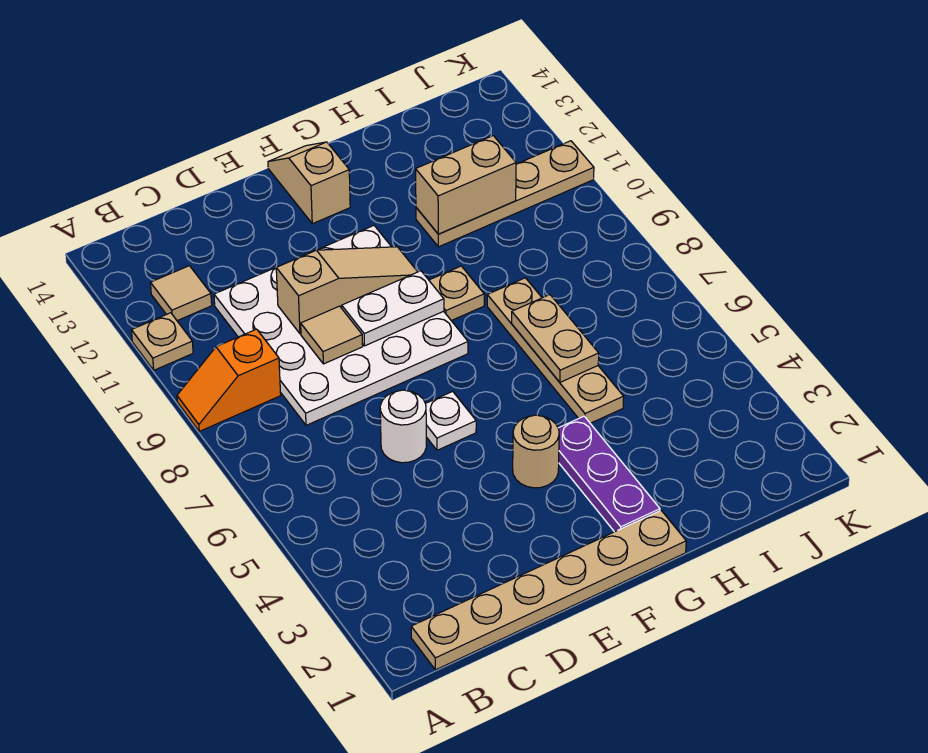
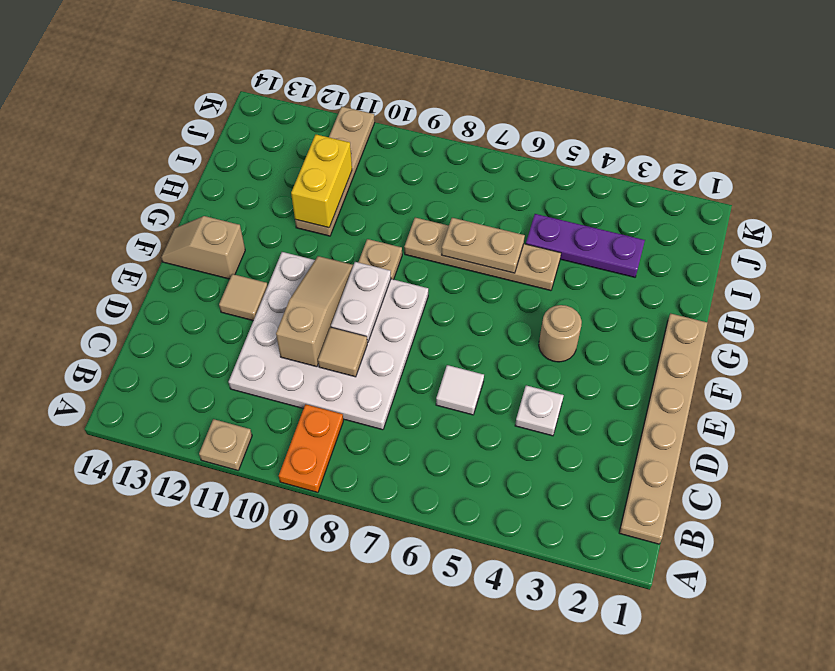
orange 1x2 slope [177,329,281,431] -> orange 1x2 plate [279,404,343,492]
tan 1x1 tile [151,266,212,321] -> tan 1x1 tile moved to [219,274,268,321]
white 1x1 round brick [380,390,426,463] -> white 1x1 tile [436,365,484,415]
white 1x1 plate [426,391,476,450] -> white 1x1 plate moved to [515,385,564,436]
purple 1x3 plate [558,416,660,532] -> purple 1x3 plate moved to [526,214,645,277]
tan 1x2 brick [416,136,516,234] -> yellow 1x2 brick [291,135,352,228]

